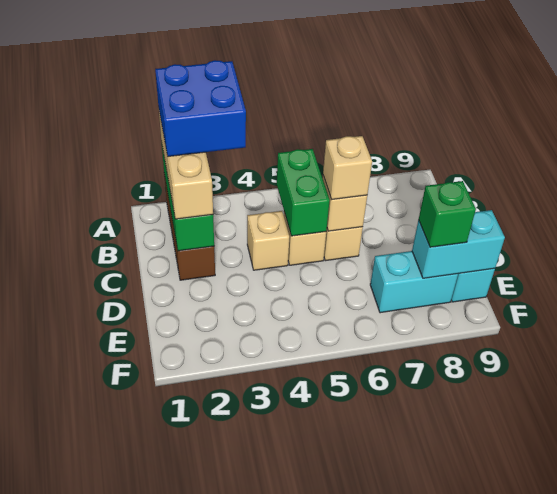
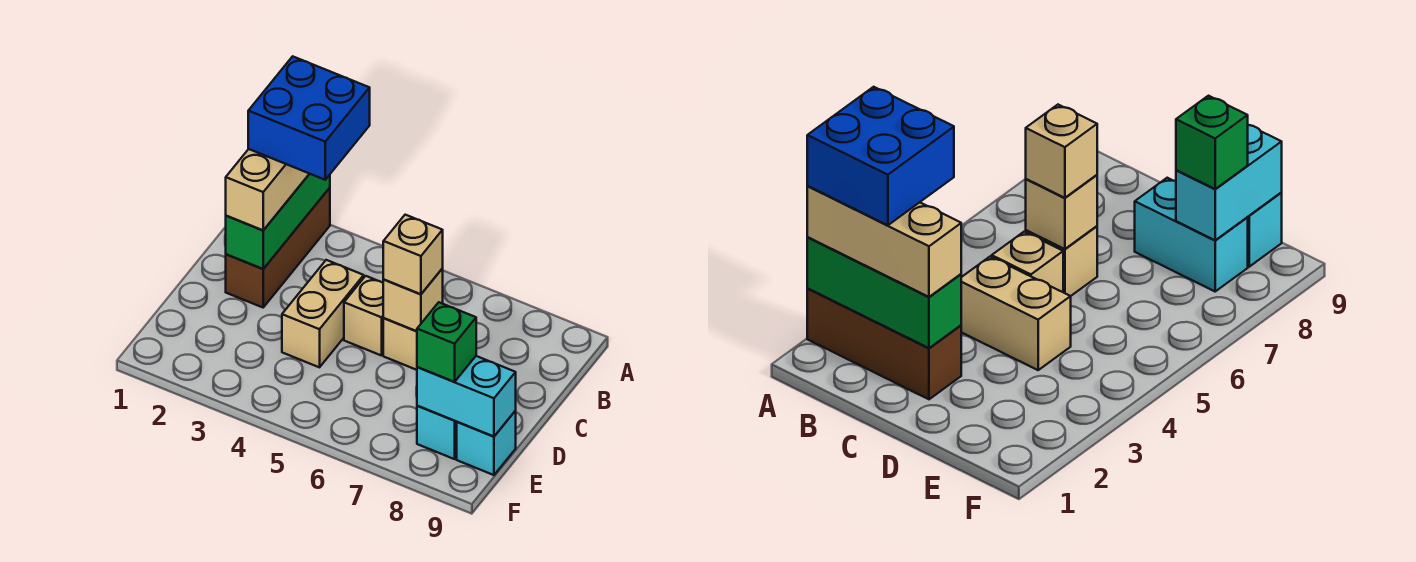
green 1x2 brick [277,149,330,236] -> none
tan 1x1 brick [247,211,289,270] -> tan 1x2 brick [282,260,364,367]
cyan 1x2 brick [370,251,458,313] -> cyan 1x2 brick turned to [417,406,457,459]

